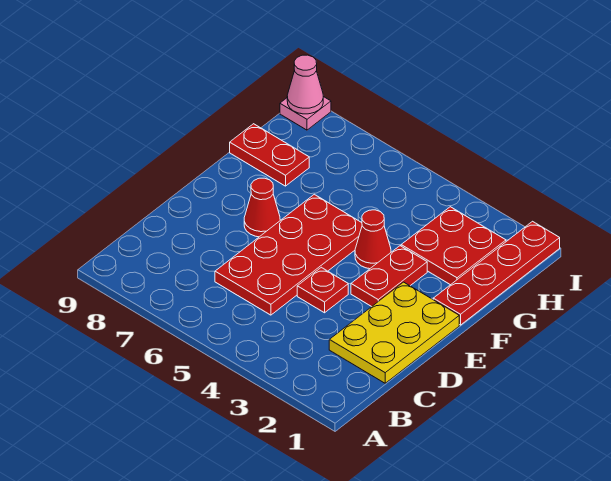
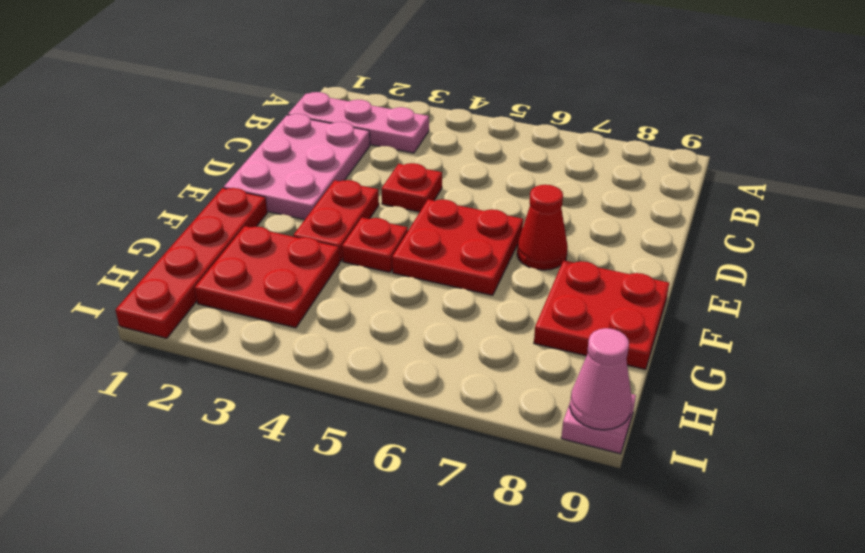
none -> pink 1x3 plate [288,92,429,153]
yellow 2x3 plate [329,282,459,383] -> pink 2x3 plate [224,114,370,220]
red 2x4 plate [215,194,362,315] -> red 2x2 plate [392,199,523,295]
red 1x1 cone [355,210,391,269] -> red 1x1 plate [342,218,408,272]
red 1x2 plate [230,124,309,186] -> red 2x2 plate [534,260,669,370]

